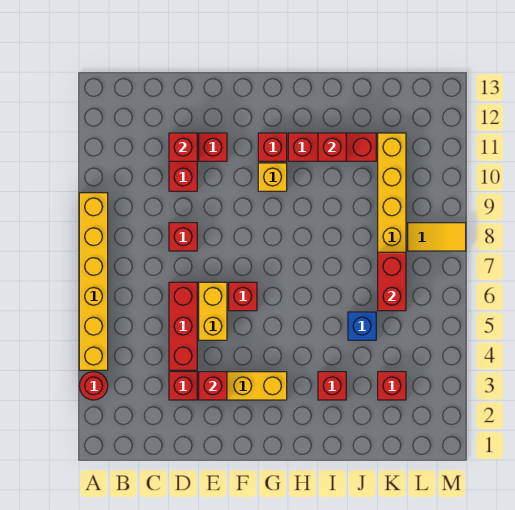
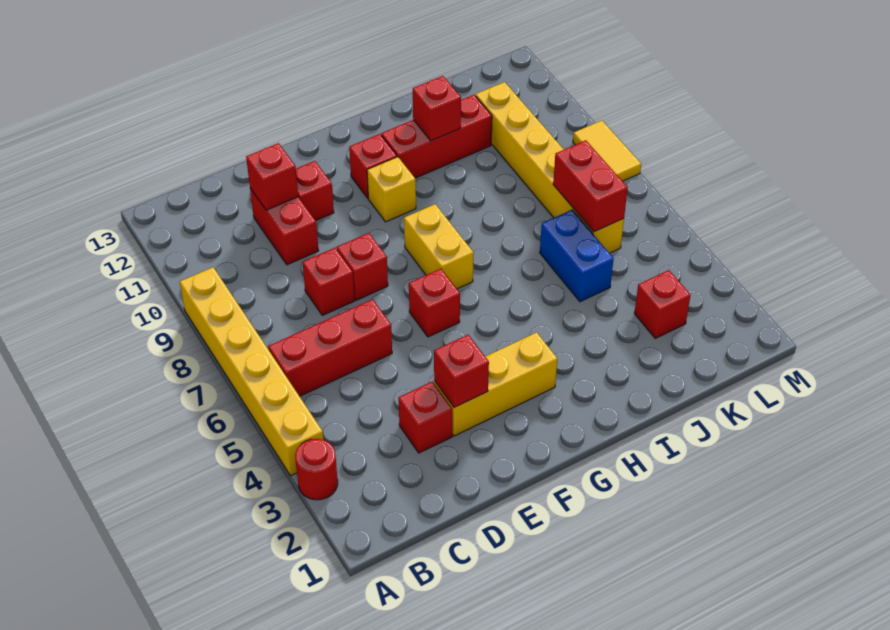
red 1x3 brick [169,282,197,370] -> red 1x3 brick turned to [268,299,392,396]
yellow 1x2 brick [199,282,227,340] -> yellow 1x2 brick moved to [404,204,474,289]
red 1x1 brick [318,372,346,400] -> red 1x1 brick moved to [337,233,388,300]
blue 1x1 brick [348,312,376,340] -> blue 1x2 brick [540,210,614,302]
yellow 1x2 tile [408,223,466,251] -> yellow 1x2 tile turned to [573,120,641,181]

